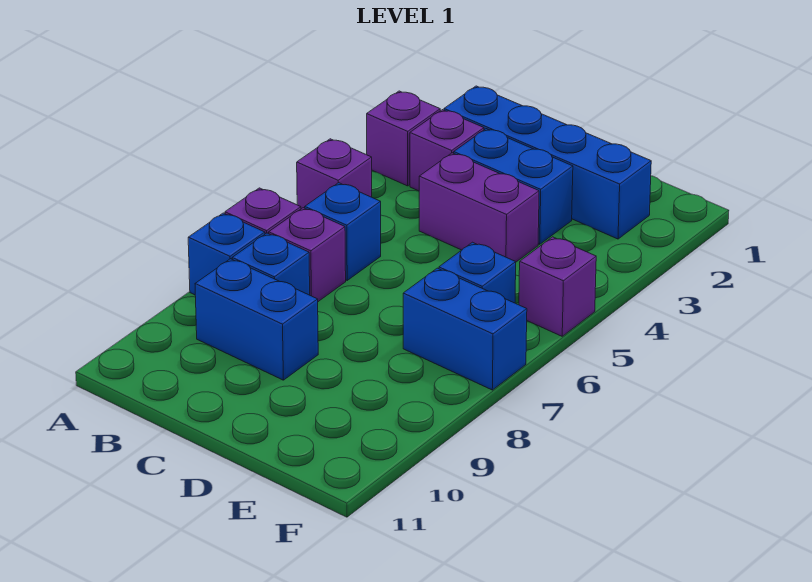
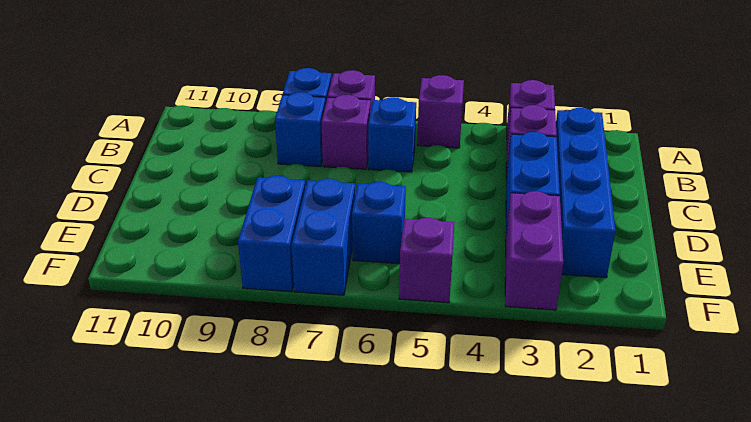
blue 1x2 brick [195,259,318,380] -> blue 1x2 brick moved to [238,176,305,292]
purple 1x2 brick [419,153,539,262] -> purple 1x2 brick moved to [505,191,563,310]

